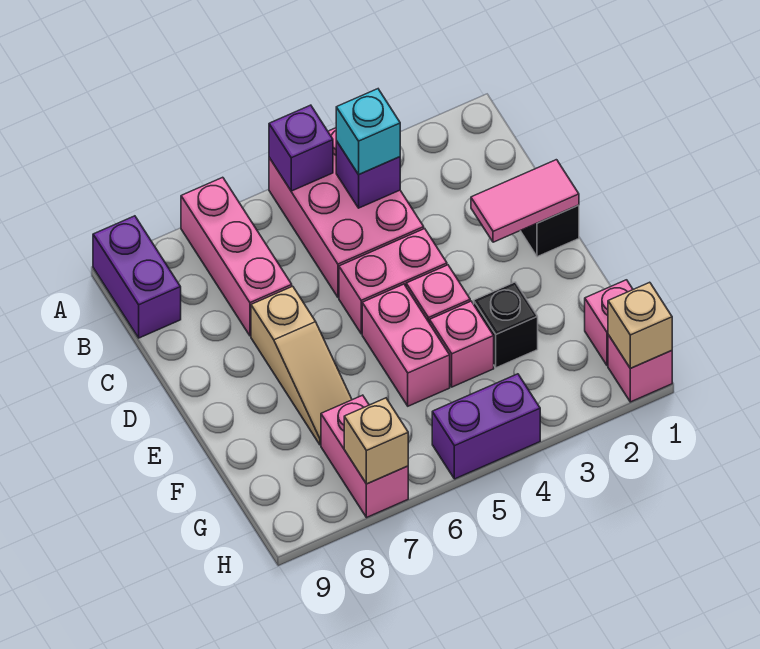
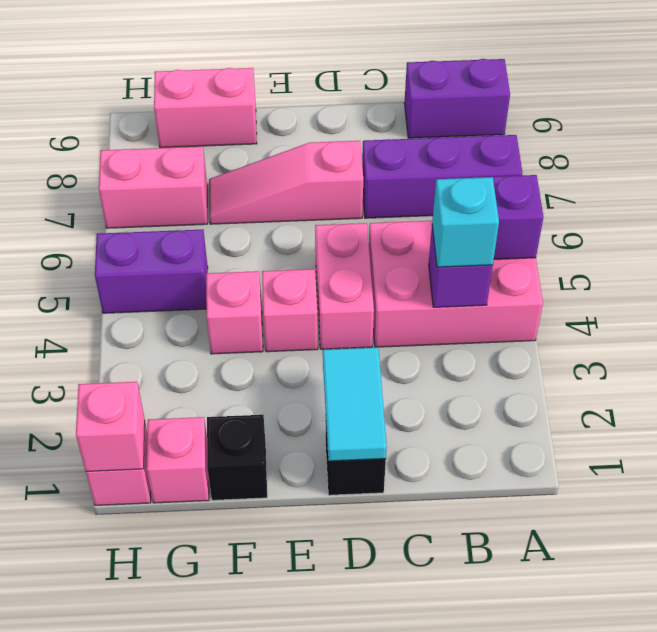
pink 1x3 brick [181,177,292,336] -> purple 1x3 brick [362,135,522,218]
pink 1x2 tile [471,160,579,242] -> cyan 1x2 tile [323,347,387,461]
tan 1x3 slope [251,286,352,445] -> pink 1x3 slope [209,141,363,224]
pink 1x2 brick [362,284,450,406] -> pink 1x2 brick moved to [154,68,257,148]
black 1x1 brick [474,282,538,368] -> black 1x1 brick moved to [207,415,267,500]
tan 1x1 brick [608,282,672,368] -> pink 1x1 brick [76,382,145,471]
purple 1x2 brick [432,374,540,479] -> purple 1x2 brick turned to [95,229,208,313]
tan 1x1 brick [344,398,408,484] -> none

